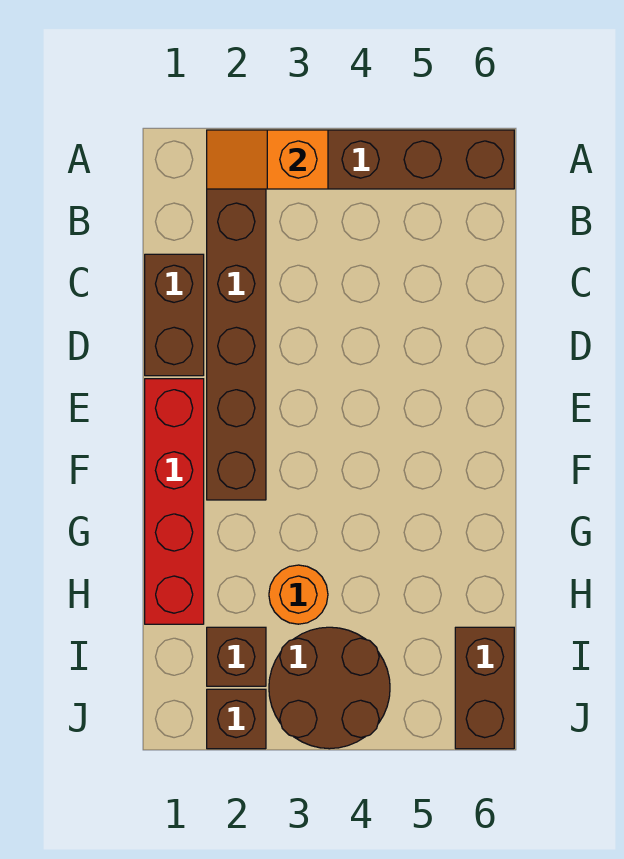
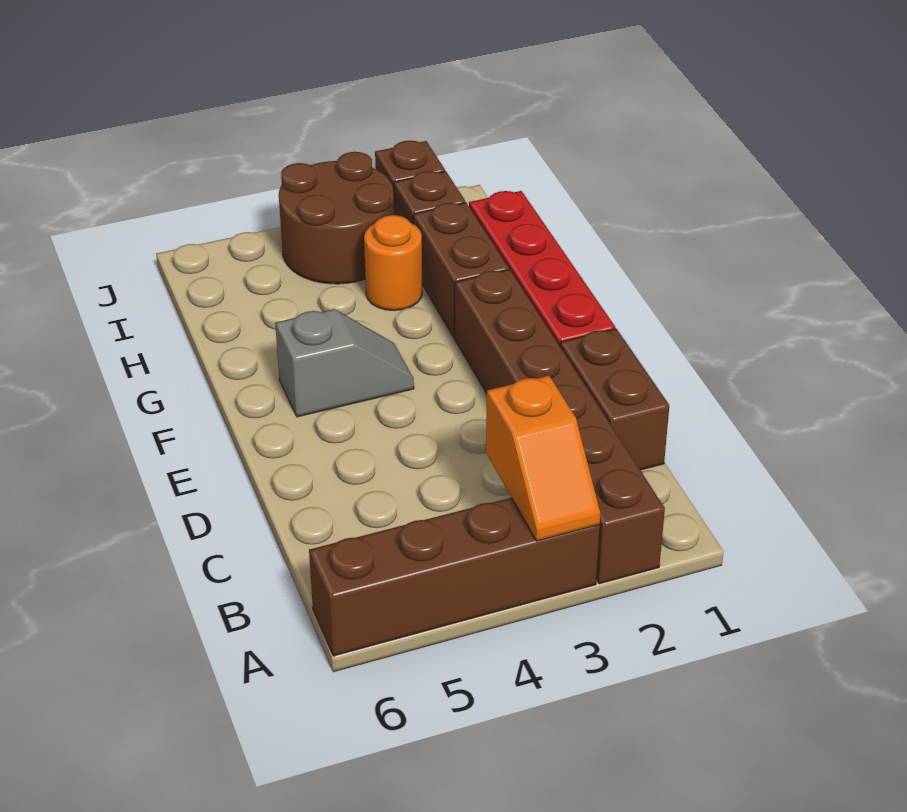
orange 1x2 slope [207,130,328,189] -> orange 1x2 slope turned to [486,375,600,541]
none -> grey 1x2 slope [275,309,414,417]
brown 1x2 brick [455,627,514,749] -> brown 1x2 brick moved to [413,203,509,338]

